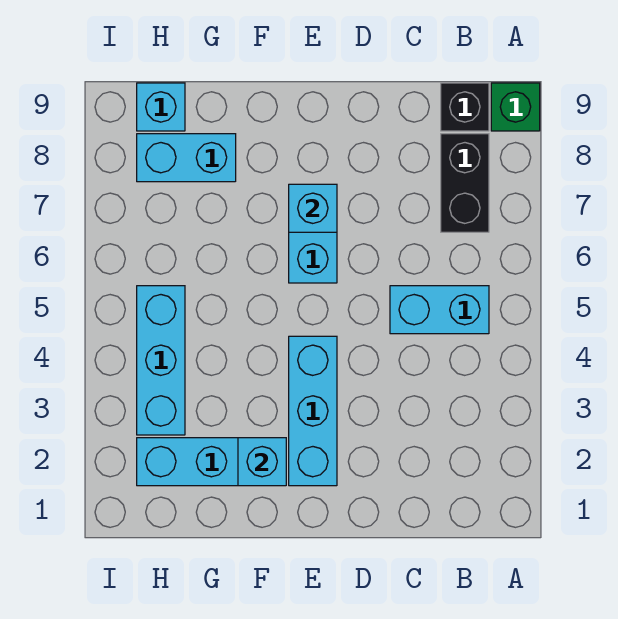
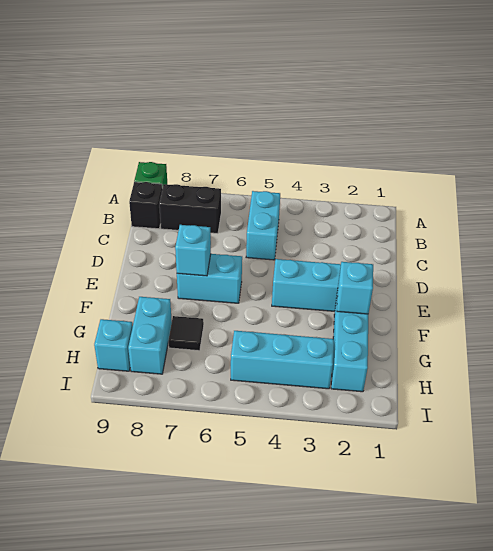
none -> black 1x1 tile [168,316,204,351]

